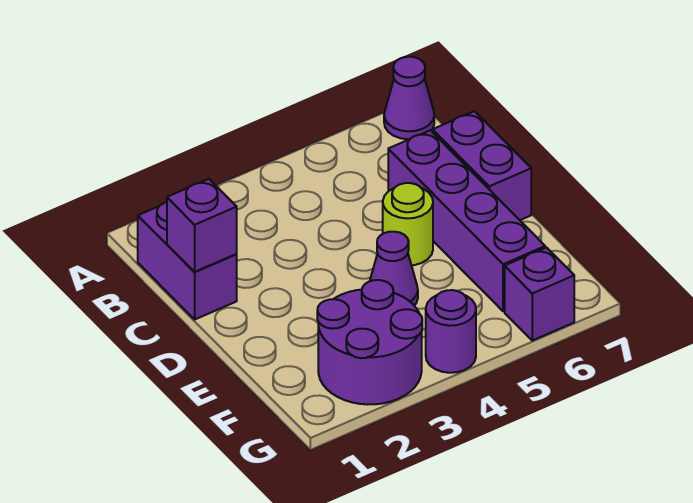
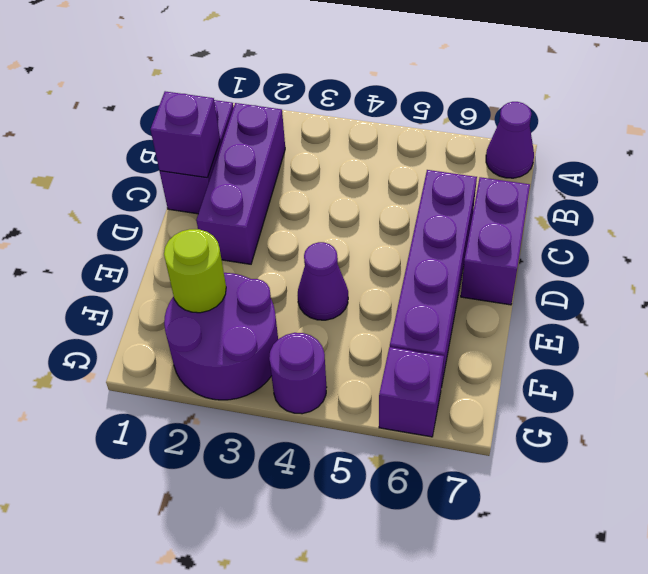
none -> purple 1x3 brick [196,103,285,264]
lime 1x1 round brick [383,183,433,265] -> lime 1x1 round brick moved to [164,229,226,313]

